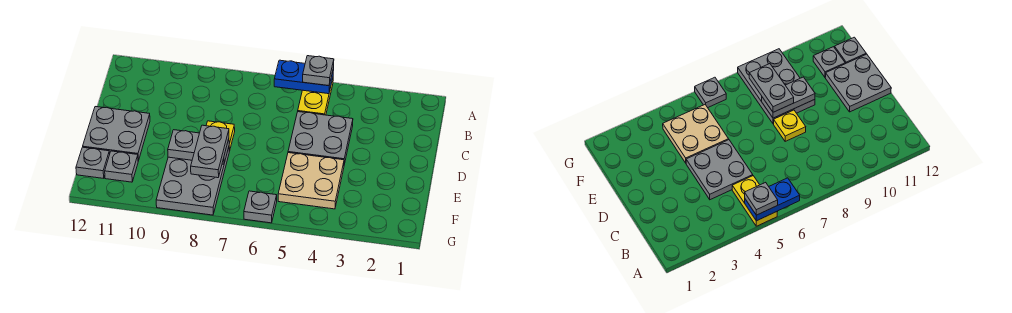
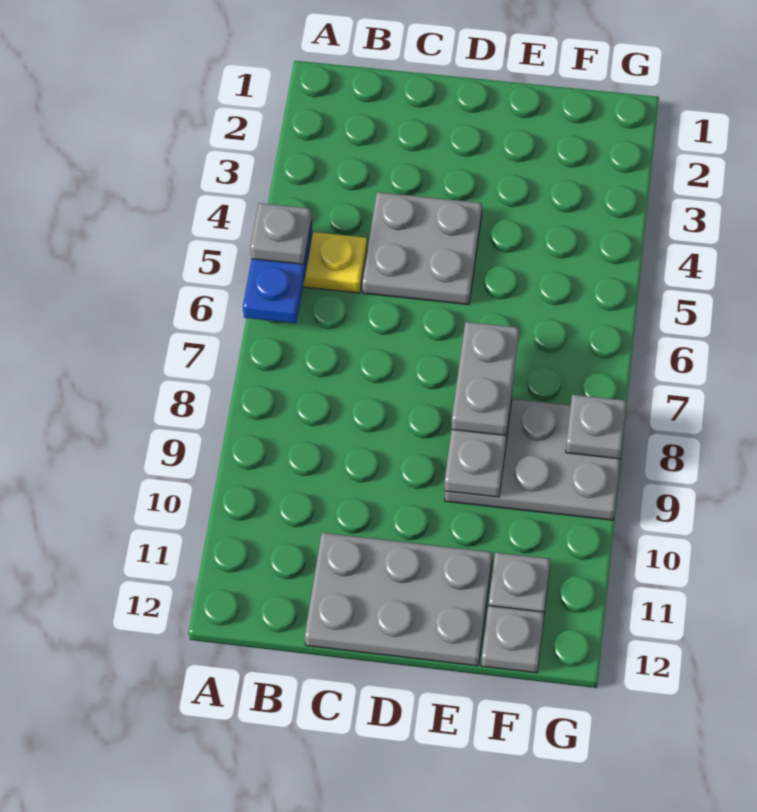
yellow 1x1 plate [206,121,235,151] -> none
grey 2x2 plate [83,107,150,161] -> grey 2x3 plate [305,533,492,666]
tan 2x2 plate [278,153,344,209] -> none
grey 1x2 plate [191,125,229,178] -> grey 1x2 plate turned to [452,322,519,436]
grey 1x1 plate [244,191,277,223] -> grey 1x1 plate moved to [566,395,626,459]

